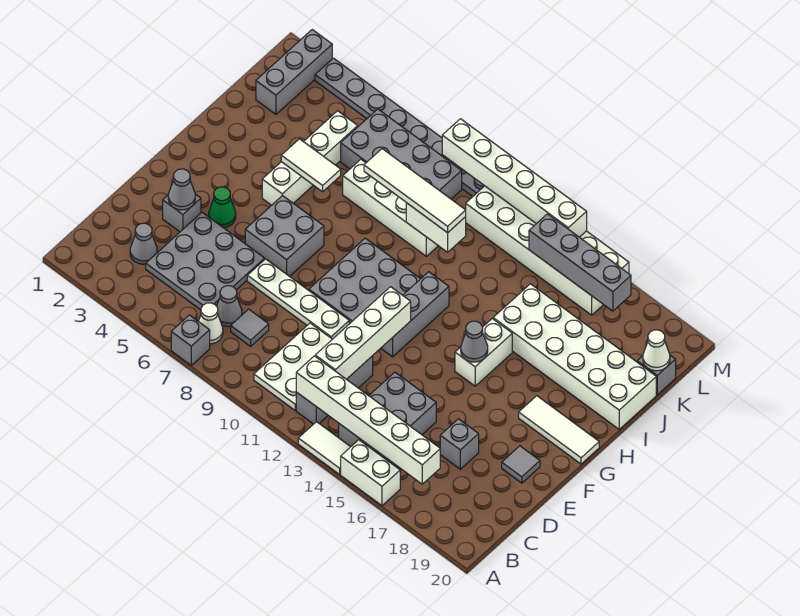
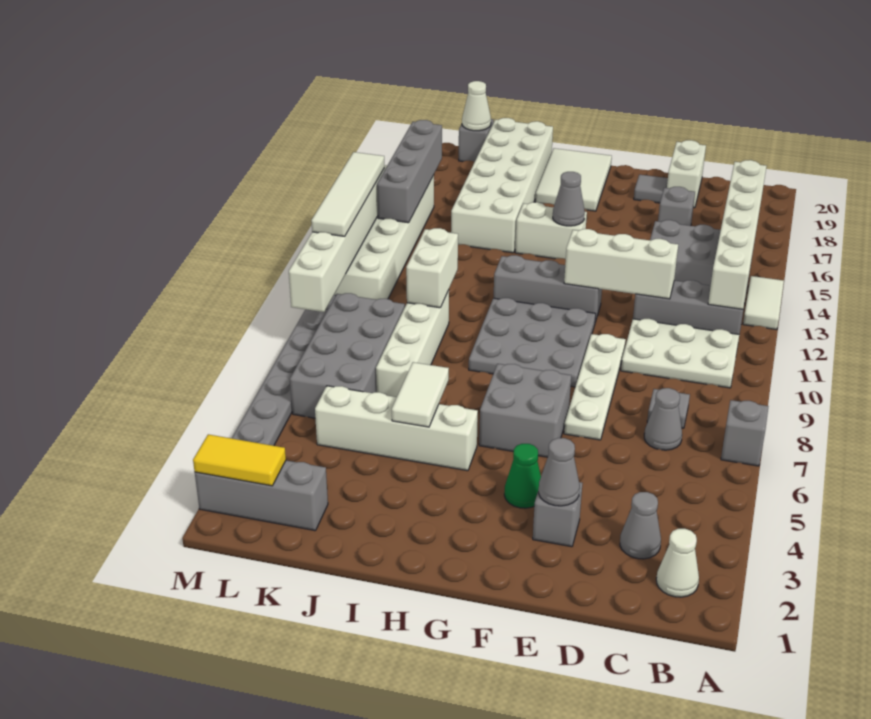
white 1x2 brick [341,440,400,506] -> white 1x2 brick moved to [667,140,706,208]
white 1x1 cone [198,303,223,344] -> white 1x1 cone moved to [656,529,699,597]
grey 3x3 plate [146,212,265,310] -> none
white 1x4 brick [315,287,411,379] -> white 1x3 brick [564,229,678,299]
white 1x3 tile [519,396,599,464] -> white 2x3 tile [535,148,612,211]
white 1x4 tile [364,149,466,233] -> white 1x4 tile moved to [311,152,384,236]
none -> yellow 1x2 tile [193,434,286,486]

